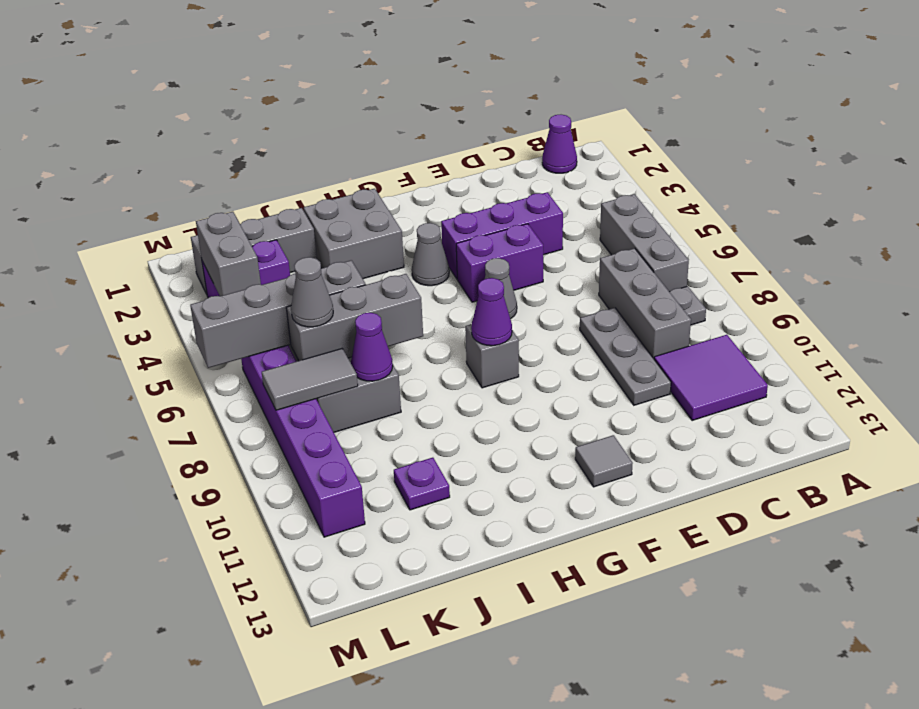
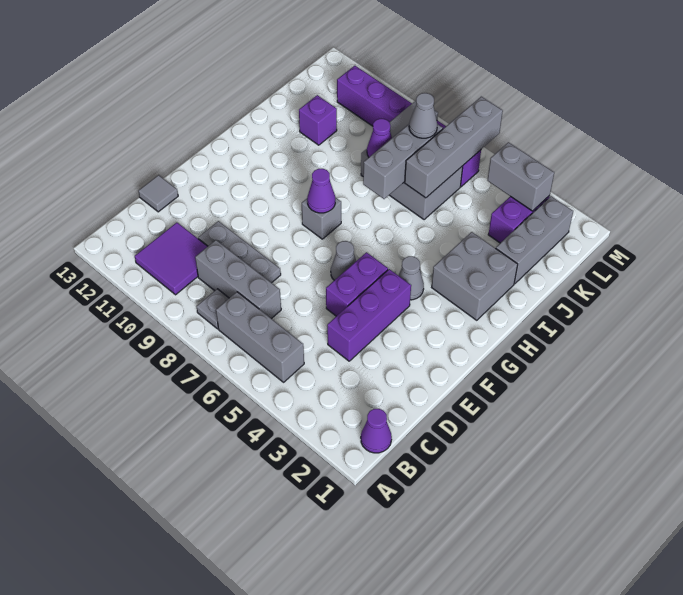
grey 1x1 tile [575,435,633,487] -> grey 1x1 tile moved to [139,175,178,212]
purple 1x1 plate [394,458,450,510] -> purple 1x1 brick [299,95,337,145]

